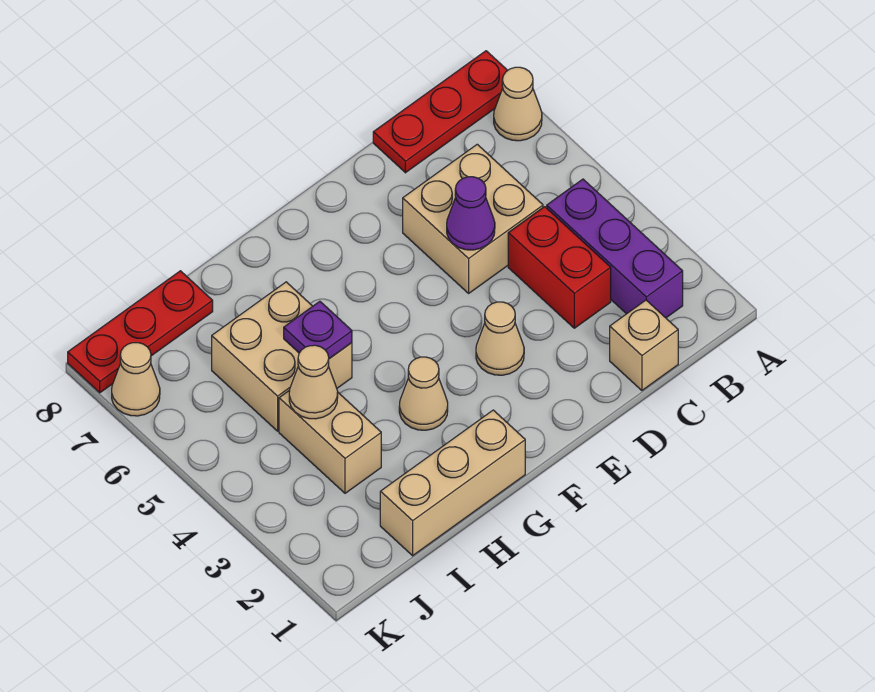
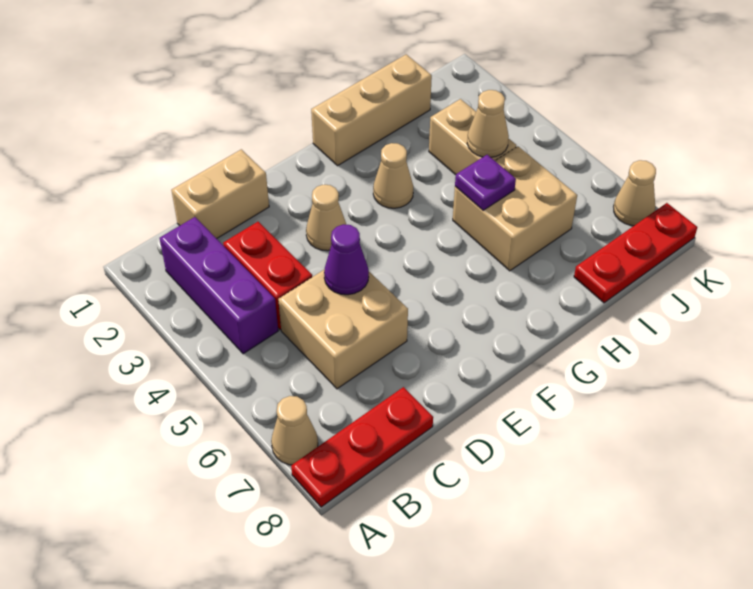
tan 1x1 brick [610,300,678,390] -> tan 1x2 brick [171,149,269,239]

